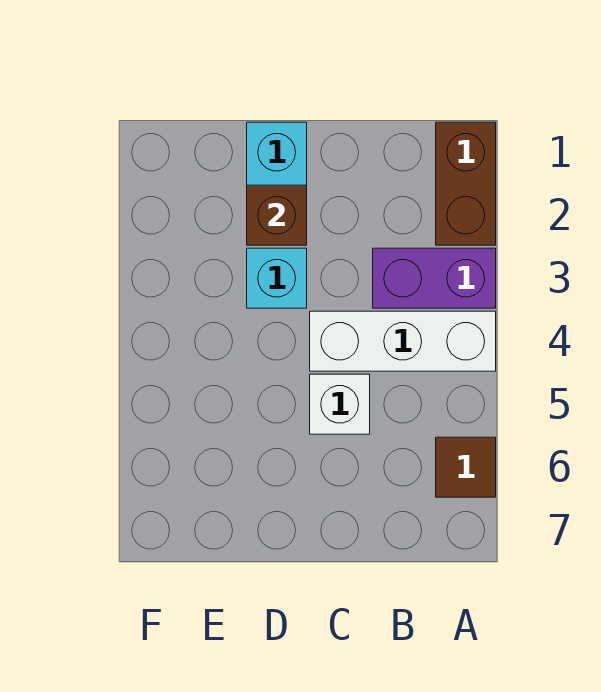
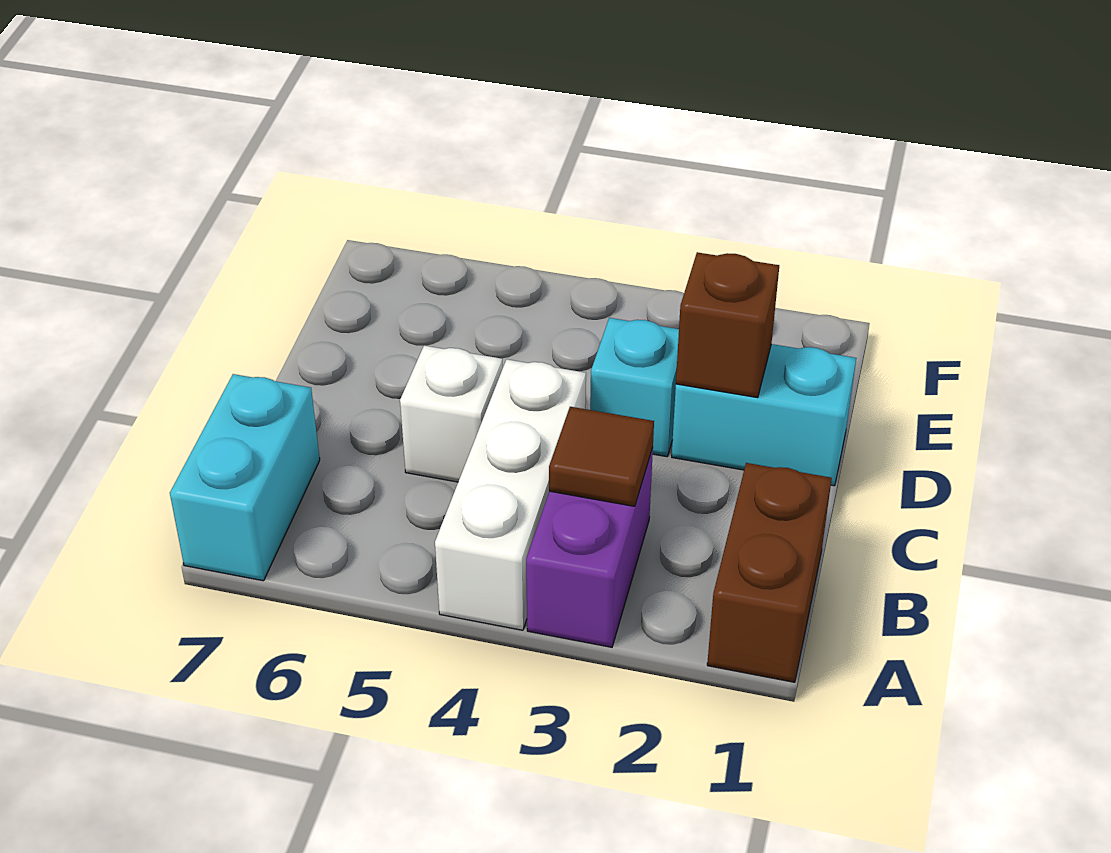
brown 1x2 brick [436,122,496,245] -> brown 1x2 brick turned to [707,463,832,682]
brown 1x1 tile [436,437,496,497] -> brown 1x1 tile moved to [549,407,654,506]
none -> cyan 1x2 brick [170,374,320,581]

